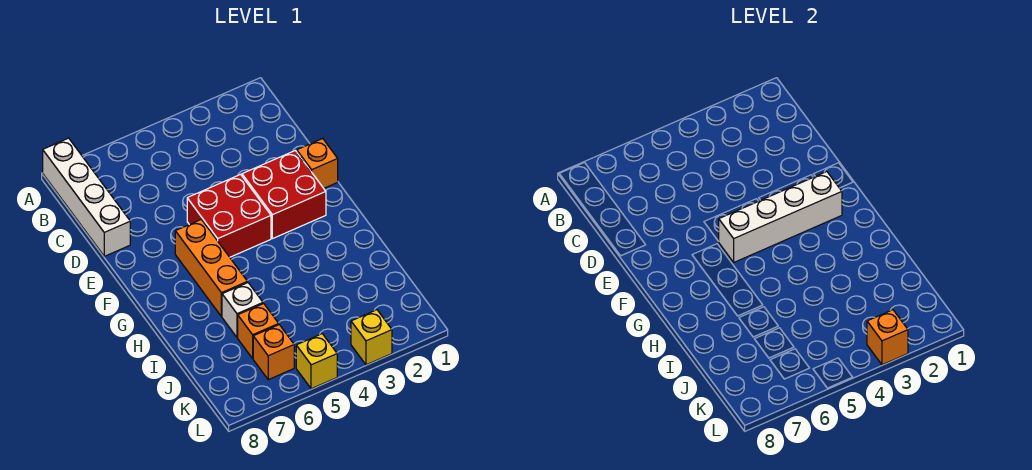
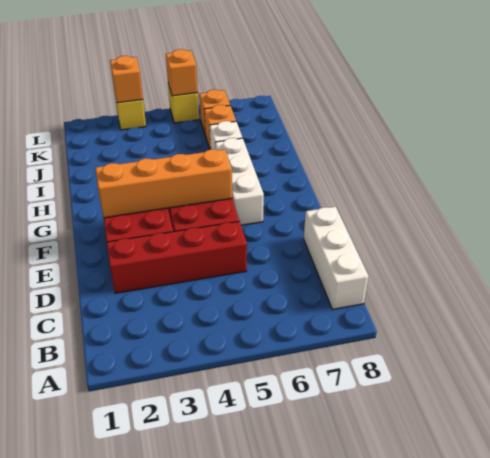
white 1x4 brick [43,138,130,256] -> white 1x3 brick [304,206,369,310]
none -> red 1x4 brick [107,221,247,293]
orange 1x1 brick [297,139,338,188] -> orange 1x1 brick moved to [166,49,198,96]
white 1x4 brick [719,172,842,262] -> orange 1x4 brick [95,149,232,218]
orange 1x3 brick [175,219,247,317] -> white 1x3 brick [215,138,264,225]

